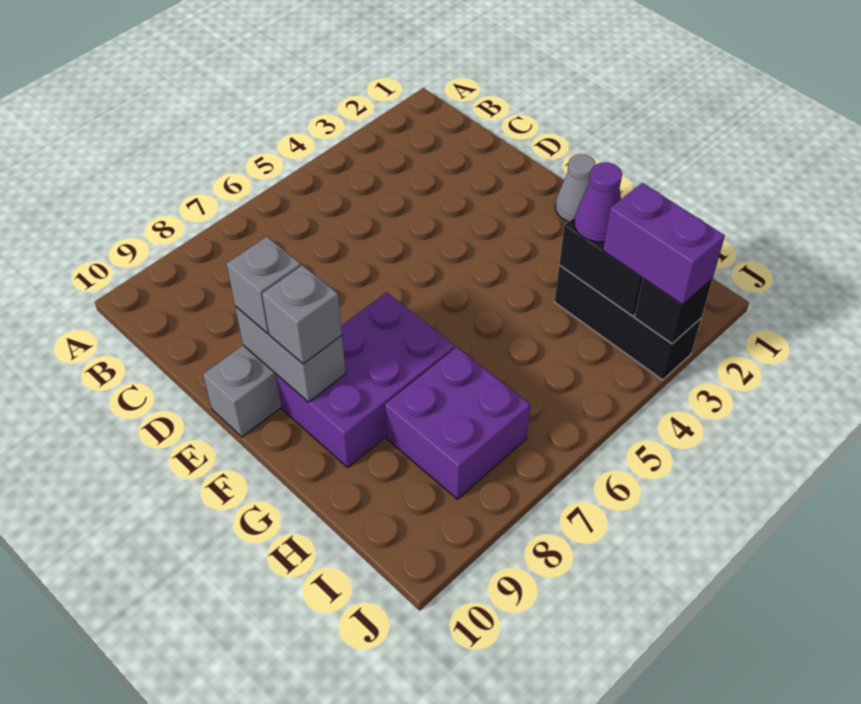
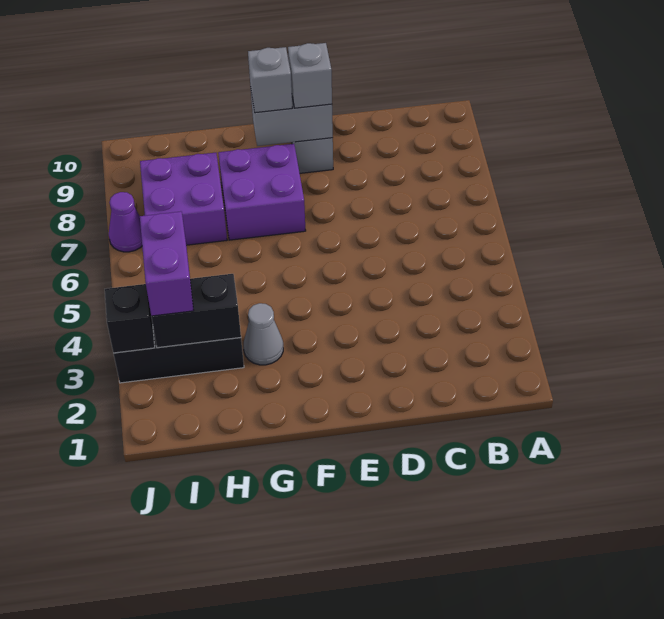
grey 1x1 cone [555,154,596,222] -> grey 1x1 cone moved to [244,303,283,365]
purple 2x3 brick [276,292,455,467] -> purple 2x2 brick [218,144,306,240]
purple 1x1 cone [574,163,622,242] -> purple 1x1 cone moved to [109,192,142,252]
purple 1x2 brick [603,183,725,304] -> purple 1x2 brick turned to [140,211,194,316]

